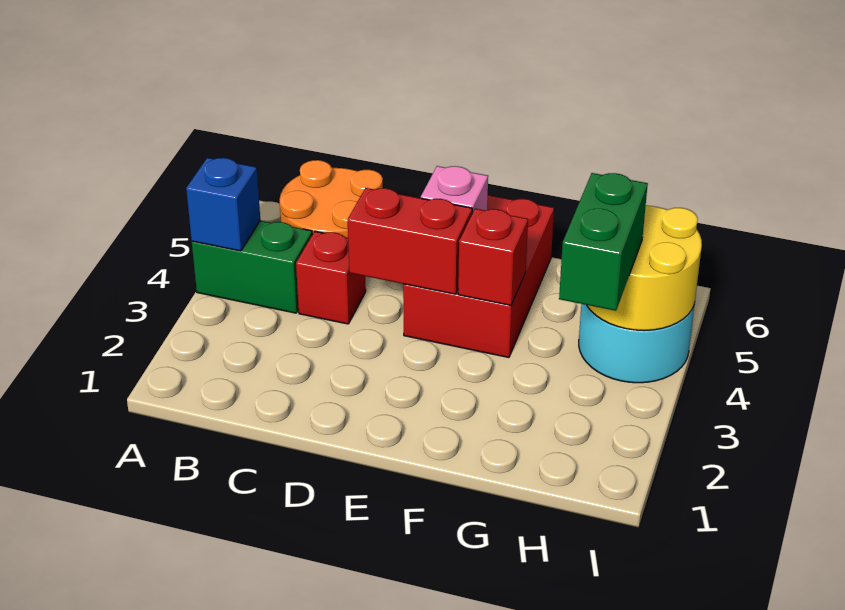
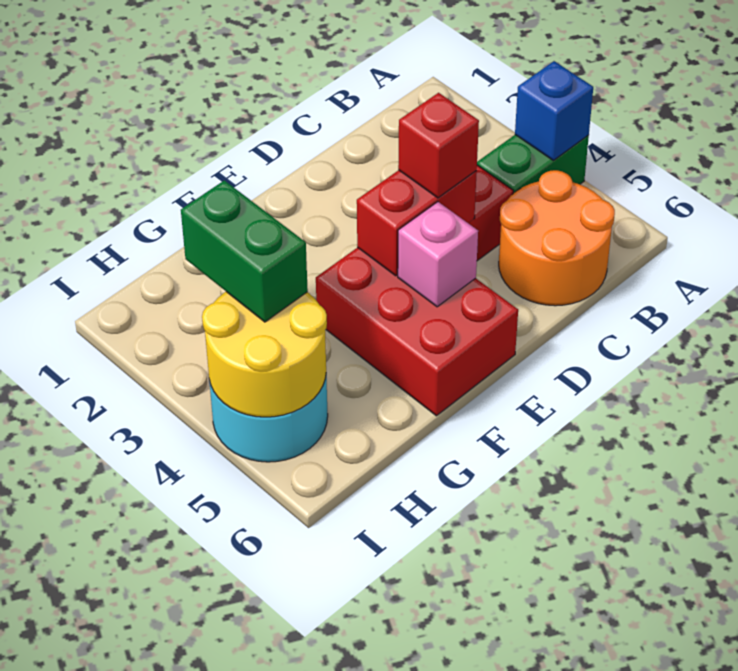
red 1x1 brick [458,209,528,305] -> red 1x1 brick moved to [398,93,479,198]

